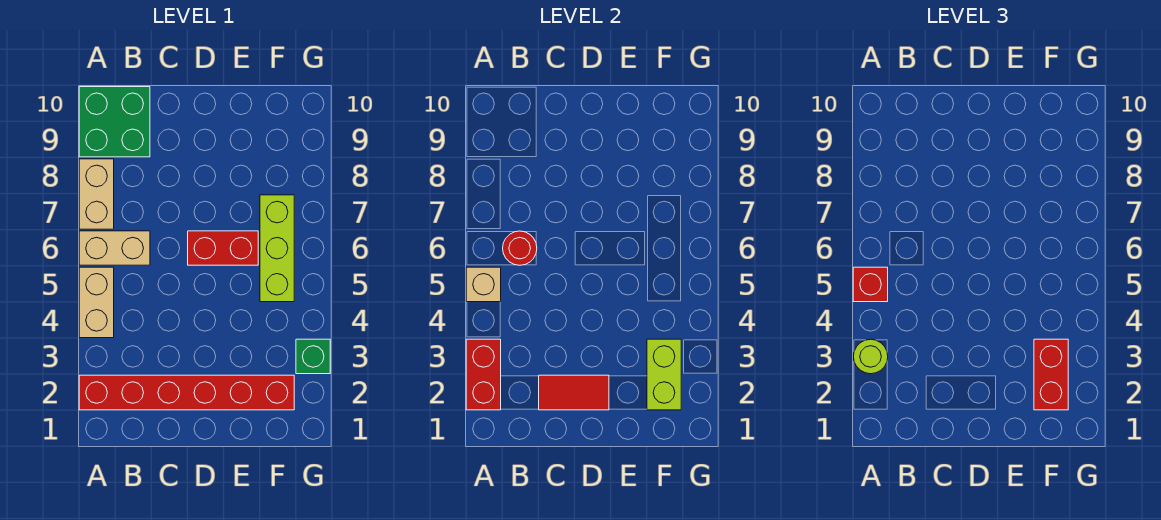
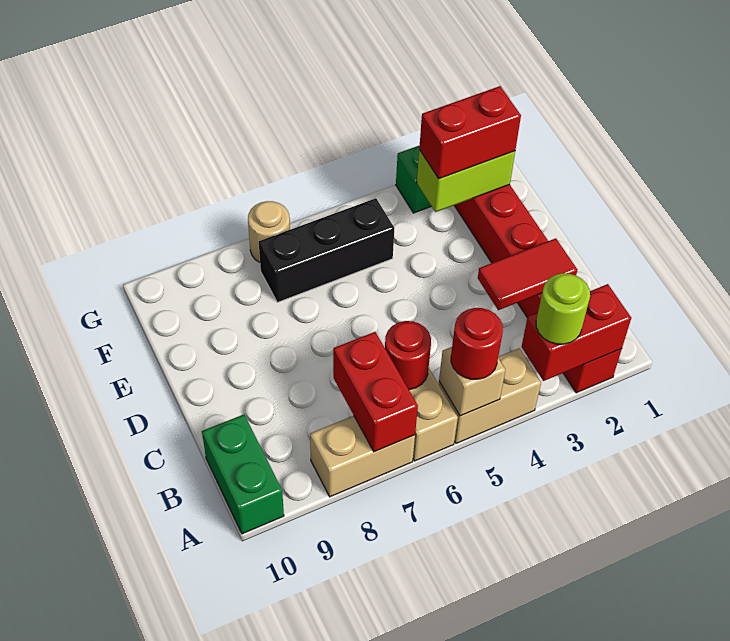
red 1x1 brick [853,267,888,302] -> red 1x1 round brick [451,308,503,379]
green 2x2 brick [79,87,150,157] -> green 1x2 brick [202,414,284,534]
red 1x2 tile [539,375,609,410] -> red 1x2 tile turned to [478,238,577,310]
red 1x2 brick [188,231,258,265] -> red 1x2 brick moved to [333,332,418,452]
lime 1x3 brick [260,195,294,302] -> black 1x3 brick [259,198,394,302]
none -> tan 1x1 round brick [248,201,290,262]

